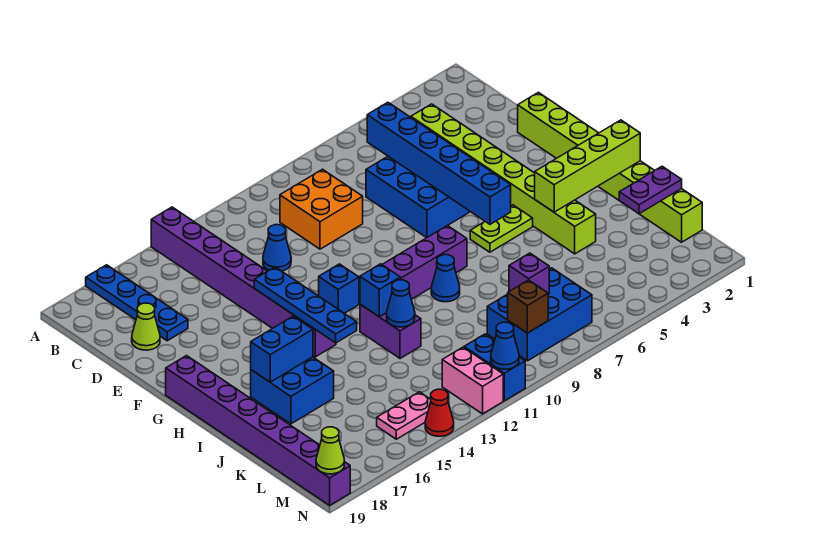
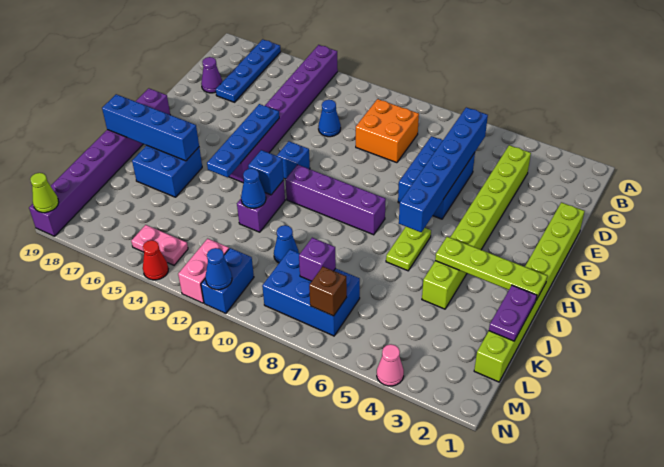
lime 1x1 cone [132,303,160,350] -> purple 1x1 cone [201,57,223,93]
lime 1x2 plate [470,205,533,252] -> lime 1x2 plate turned to [386,227,431,271]
lime 1x4 brick [535,120,640,212] -> lime 1x4 plate [435,237,547,300]
blue 1x1 cone [431,255,460,302] -> blue 1x1 cone moved to [274,225,299,263]
blue 1x2 brick [251,316,313,382] -> blue 1x4 brick [102,94,199,161]
purple 1x2 plate [619,166,682,214] -> purple 1x2 plate turned to [489,285,537,341]
brown 1x1 brick [508,280,548,333] -> brown 1x1 brick moved to [309,267,347,316]
none -> pink 1x1 cone [377,344,404,386]

